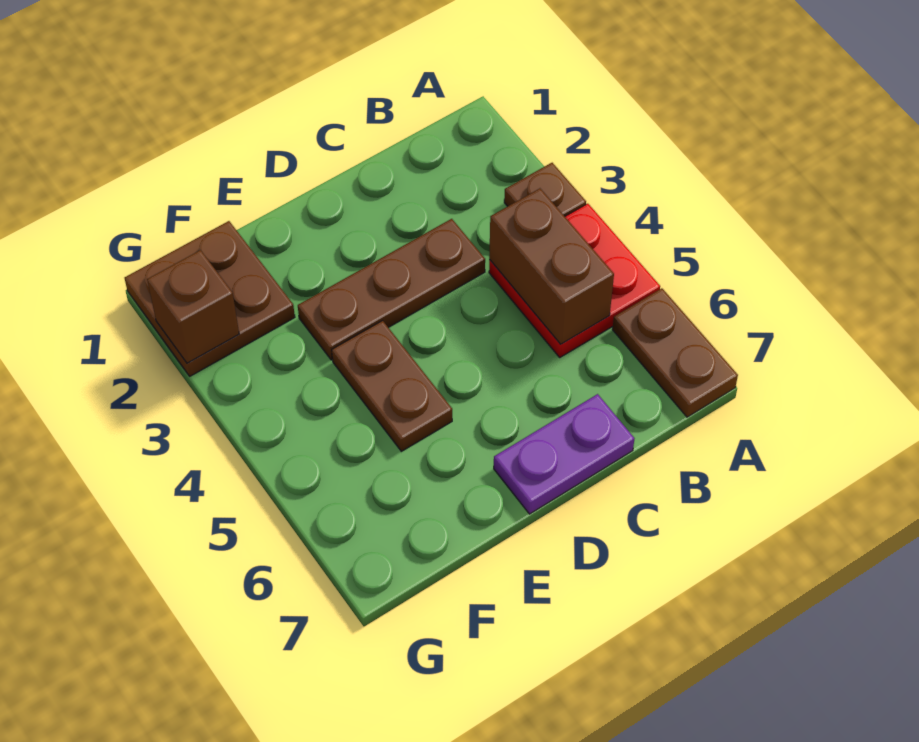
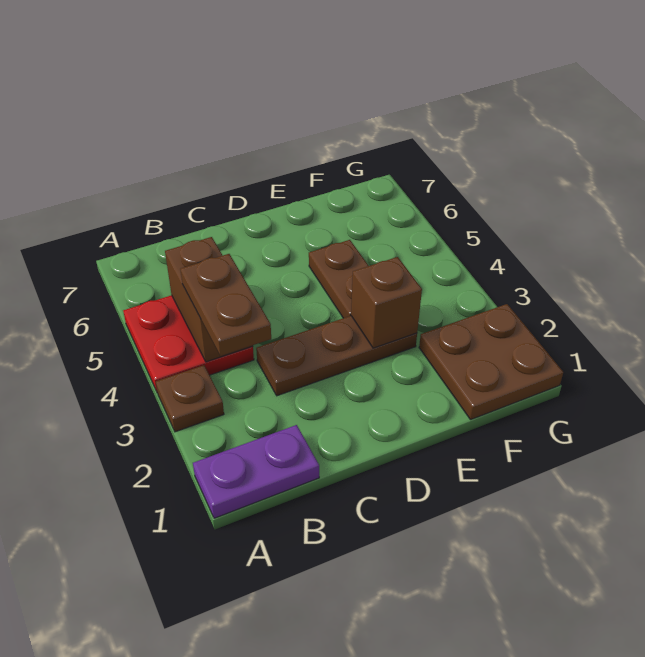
brown 1x2 plate [612,288,738,417] -> brown 1x2 plate moved to [180,254,271,356]
purple 1x2 plate [494,394,634,514] -> purple 1x2 plate moved to [193,425,319,518]
brown 1x1 brick [147,250,239,363] -> brown 1x1 brick moved to [351,257,422,348]

